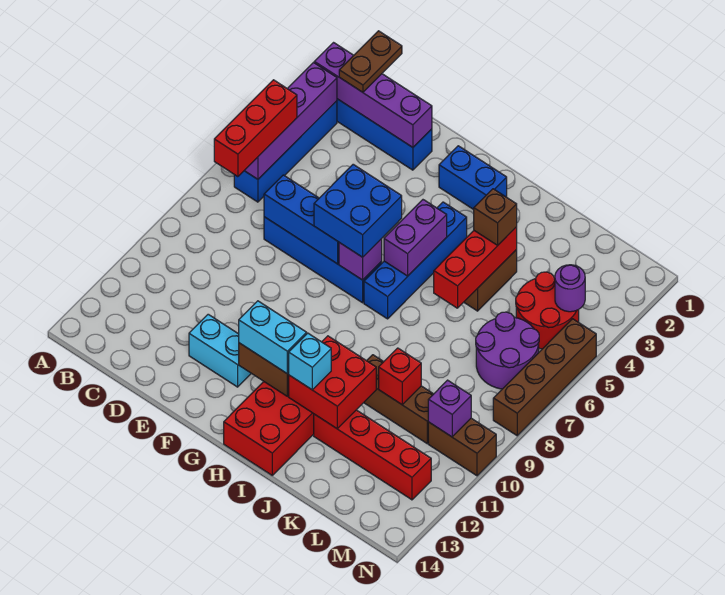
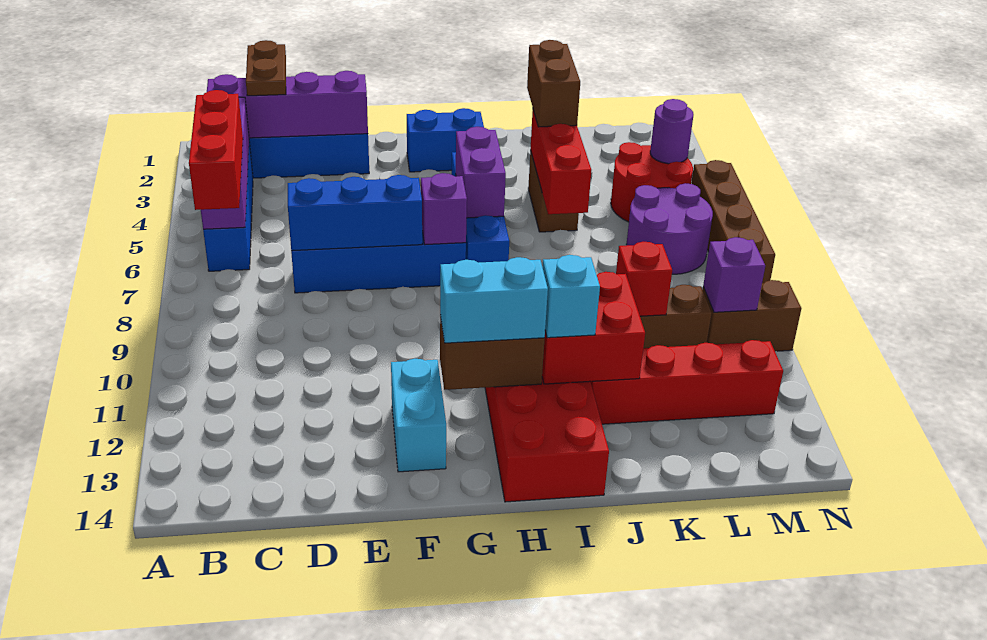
cyan 1x2 brick [189,314,251,387] -> cyan 1x2 brick turned to [391,358,446,472]
blue 2x2 brick [314,164,402,257] -> none
brown 1x1 brick [474,189,517,245] -> brown 1x2 brick [527,40,580,127]

